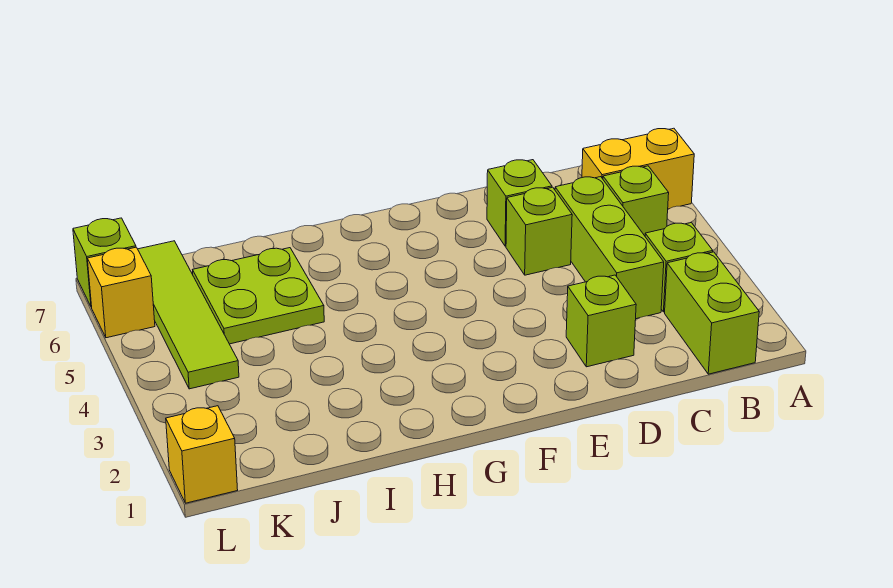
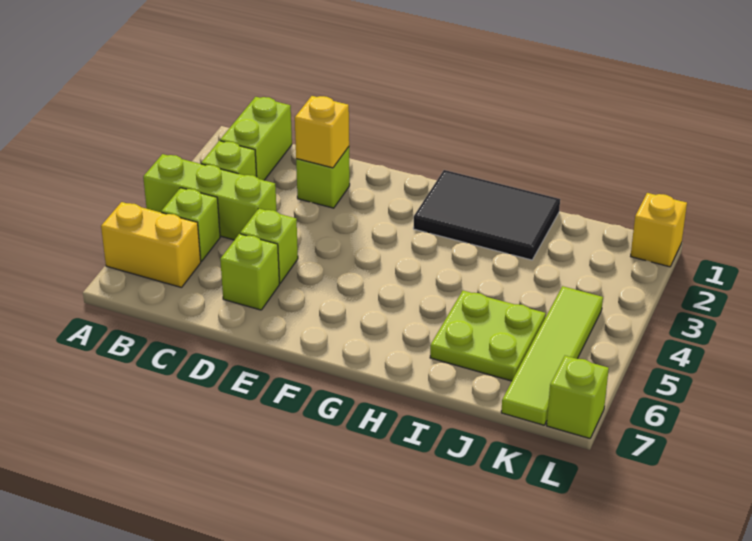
lime 1x3 brick [555,177,664,319] -> lime 1x3 brick turned to [143,154,277,240]
none -> black 2x3 tile [413,170,560,260]
yellow 1x1 brick [87,247,155,338] -> yellow 1x1 brick moved to [295,96,349,168]

